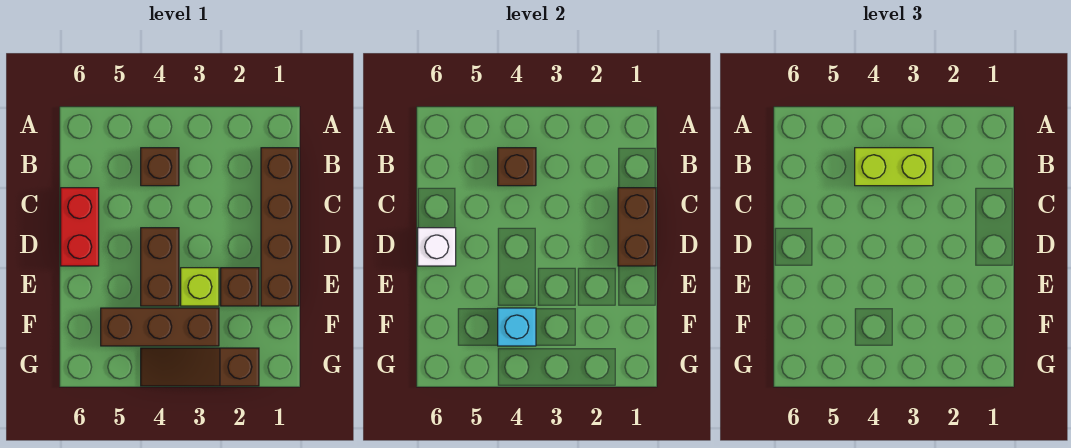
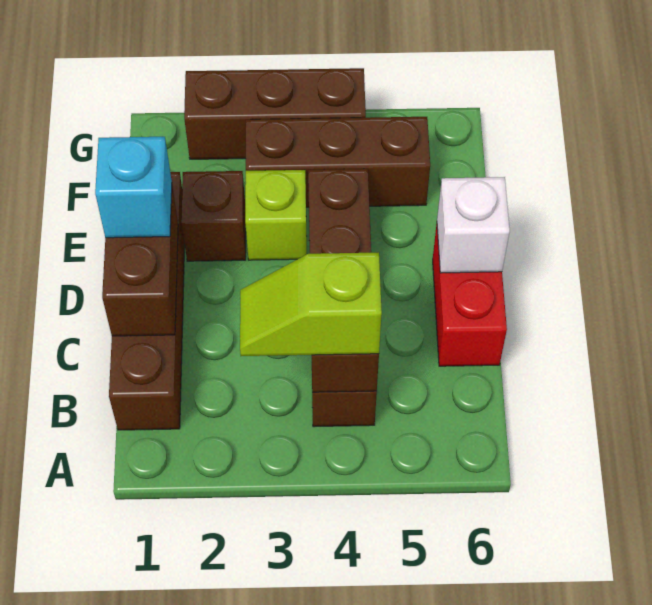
lime 1x2 brick [855,148,933,186] -> lime 1x2 slope [240,252,382,356]
cyan 1x1 brick [498,308,536,346] -> cyan 1x1 brick moved to [95,137,172,238]
brown 1x3 slope [141,348,259,386] -> brown 1x3 brick [184,68,366,159]

